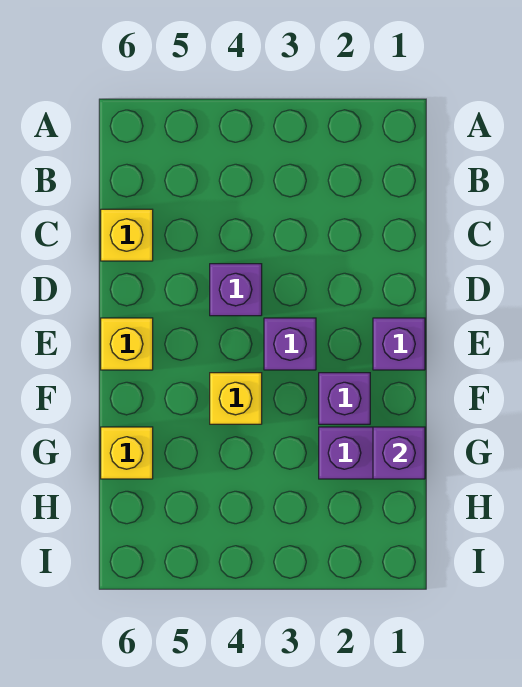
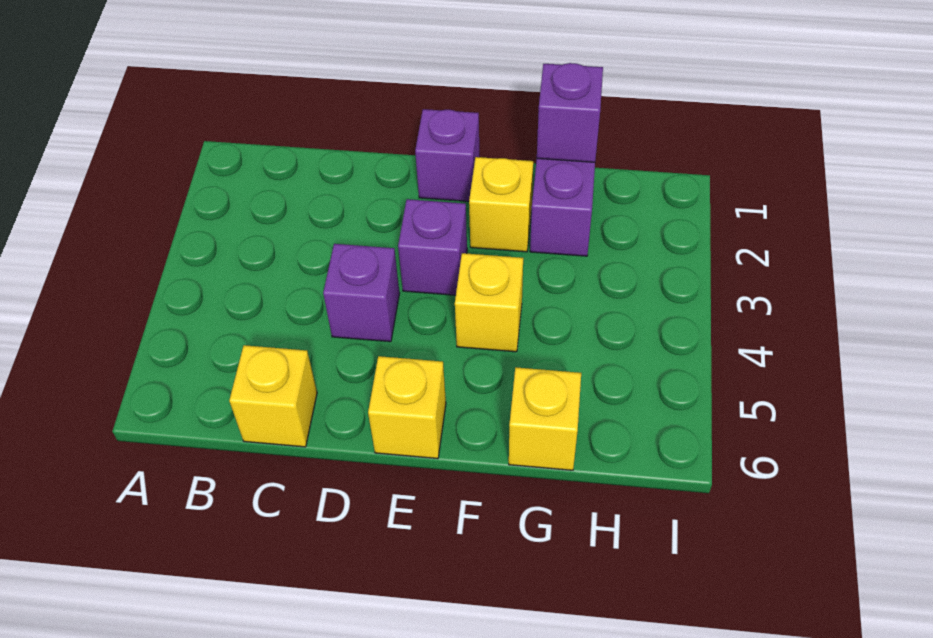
purple 1x1 brick [319,373,370,424] -> yellow 1x1 brick [469,157,533,252]

